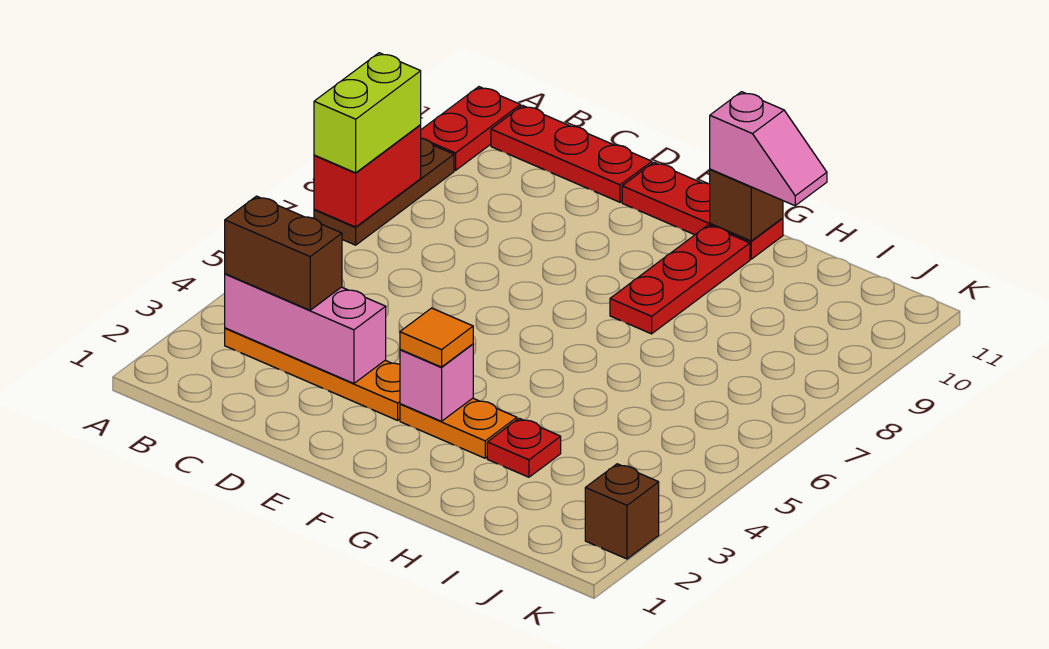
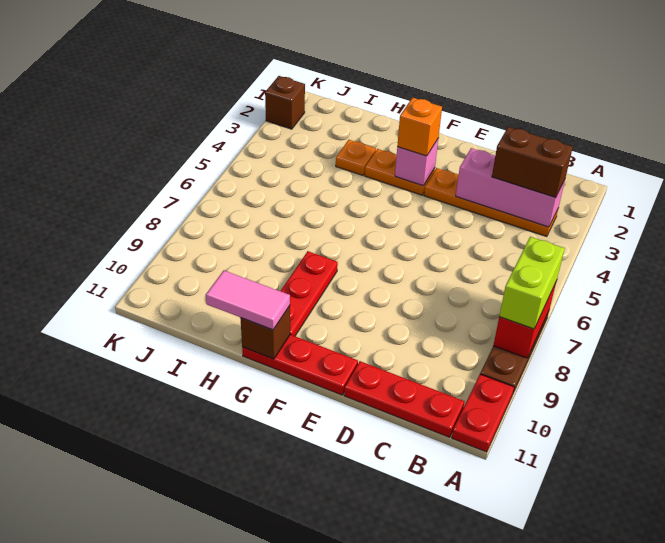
orange 1x1 tile [400,308,473,367] -> orange 1x1 brick [397,98,442,156]
pink 1x2 slope [710,92,827,206] -> pink 1x2 tile [206,271,290,330]
red 1x1 plate [487,418,561,477] -> orange 1x1 plate [336,140,376,175]

